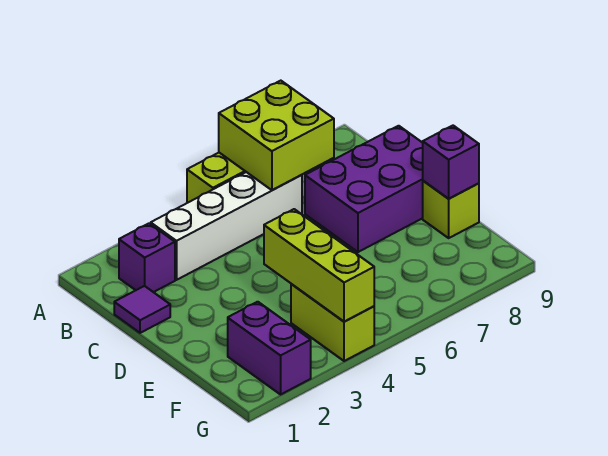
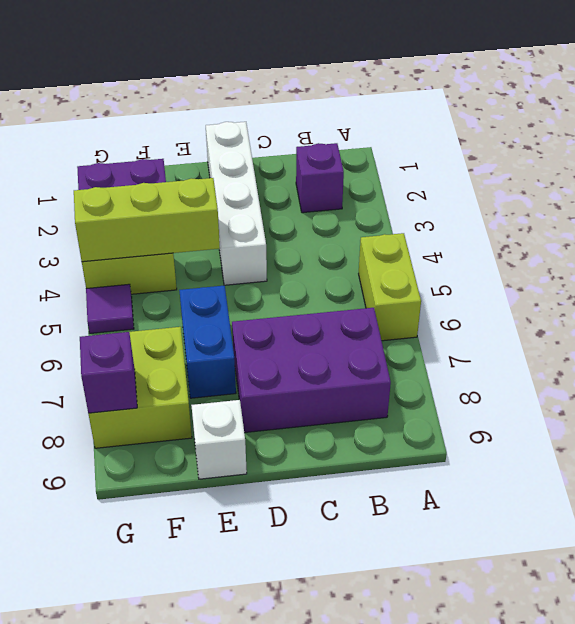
lime 2x2 brick [219,81,334,190] -> lime 2x2 brick moved to [88,327,192,448]
white 1x4 brick [151,172,302,280] -> white 1x4 brick moved to [206,122,267,285]
purple 1x1 tile [114,286,170,333] -> purple 1x1 tile moved to [86,284,134,334]
purple 2x3 brick [305,126,423,252] -> purple 2x3 brick turned to [232,308,391,433]
none -> blue 1x2 brick [179,285,236,398]
lime 1x1 brick [423,181,479,238] -> white 1x1 brick [191,400,247,479]
purple 1x1 brick [423,126,479,199] -> purple 1x1 brick moved to [80,332,137,413]

